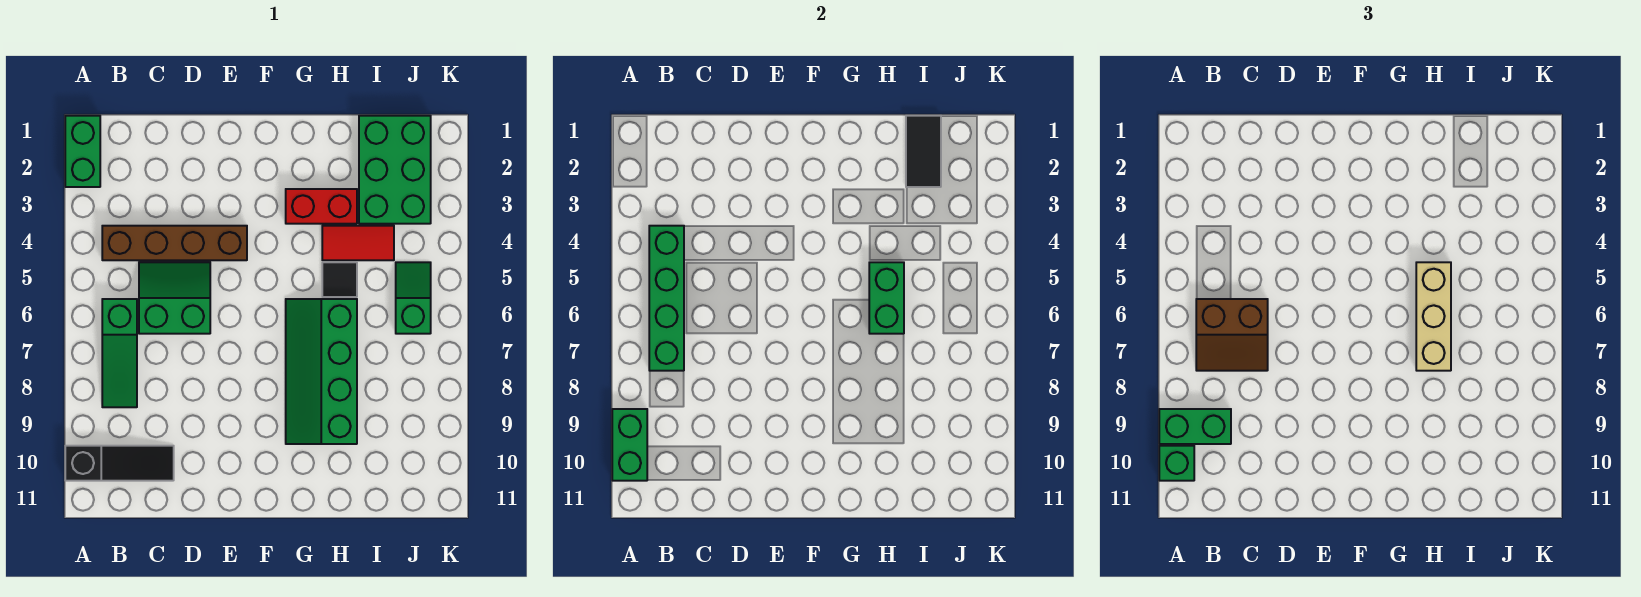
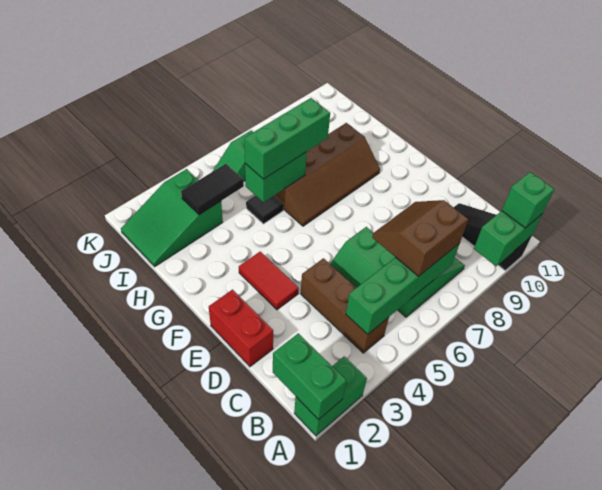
green 1x2 brick [1159,409,1231,444] -> green 1x2 brick moved to [273,333,346,420]
brown 1x4 brick [102,226,247,260] -> brown 1x3 brick [300,258,389,353]
brown 2x2 slope [1196,299,1268,371] -> brown 2x2 slope turned to [372,200,468,276]
red 1x2 brick [286,189,357,224] -> red 1x2 brick moved to [209,290,273,367]
green 2x4 slope [286,299,357,444] -> brown 2x4 slope [274,123,380,226]
red 1x2 tile [322,226,394,260] -> red 1x2 tile moved to [239,252,299,310]
tan 1x3 brick [1416,262,1451,371] -> green 1x3 brick [244,98,330,179]
green 2x3 brick [359,116,431,224] -> green 2x3 slope [121,169,223,267]
black 1x2 tile [906,116,941,187] -> black 1x2 tile moved to [181,164,244,215]

